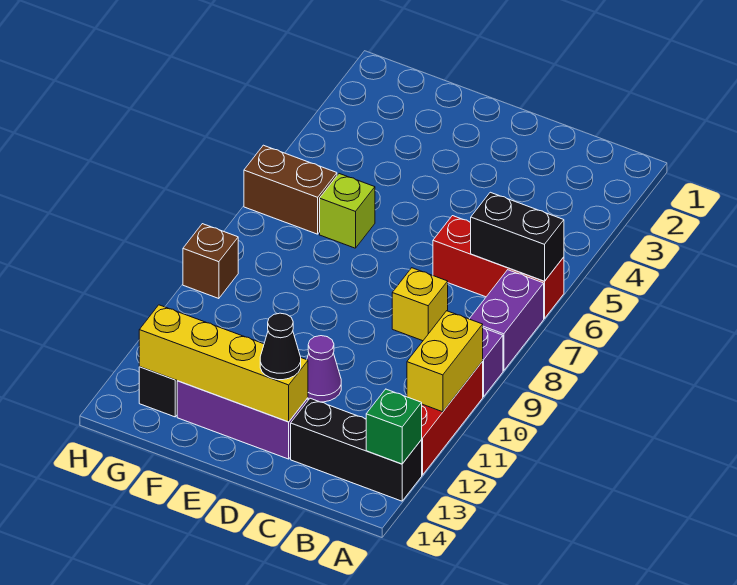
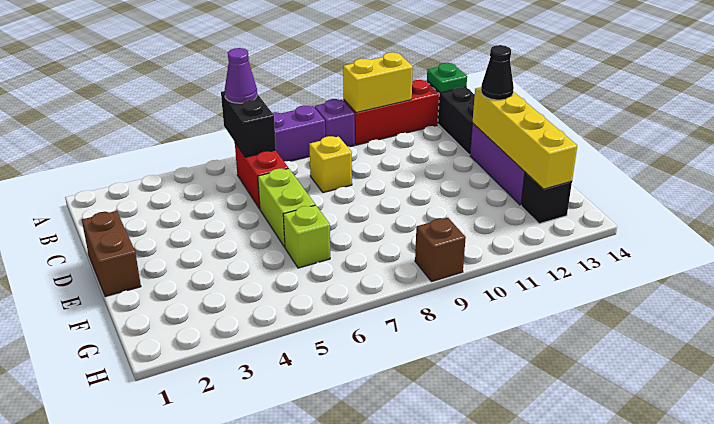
red 1x3 brick [433,216,564,319] -> red 1x2 brick [235,143,288,209]
green 1x1 brick [366,389,422,464] -> green 1x1 plate [427,63,467,93]
none -> lime 1x2 brick [258,168,315,247]
purple 1x1 cone [307,336,341,402] -> purple 1x1 cone moved to [225,48,257,103]
brown 1x2 brick [244,145,337,234] -> brown 1x2 brick moved to [82,211,141,297]

